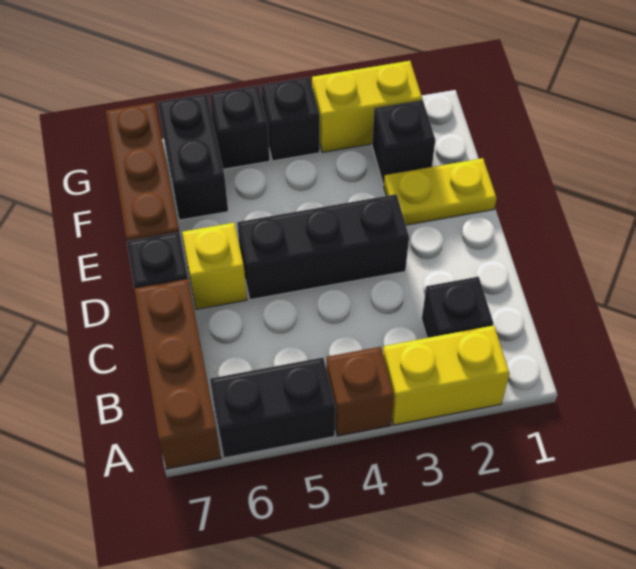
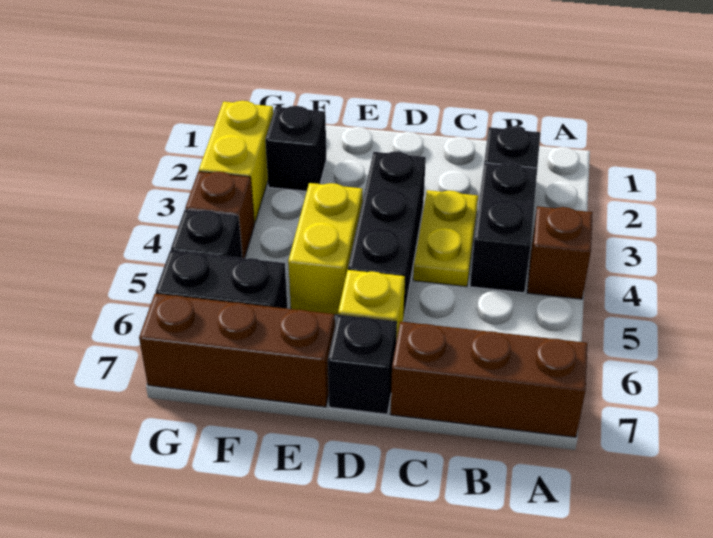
yellow 1x2 brick [383,326,510,425] -> yellow 1x2 brick moved to [288,183,363,315]
black 1x2 brick [210,357,335,458] -> black 1x2 brick moved to [470,163,537,293]
yellow 1x2 plate [384,158,497,225] -> yellow 1x2 plate moved to [413,190,478,286]
black 1x1 brick [261,77,320,161] -> brown 1x1 brick [185,172,254,258]

